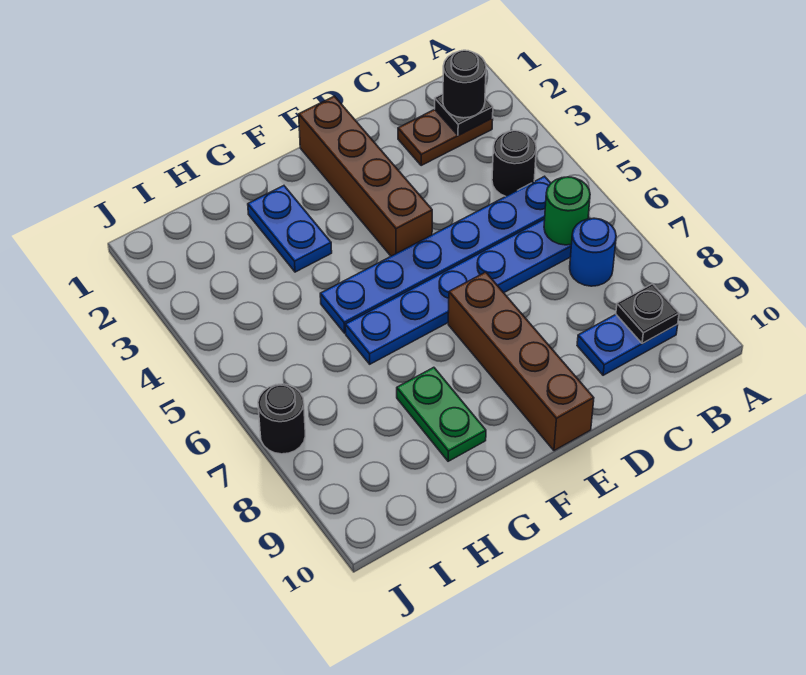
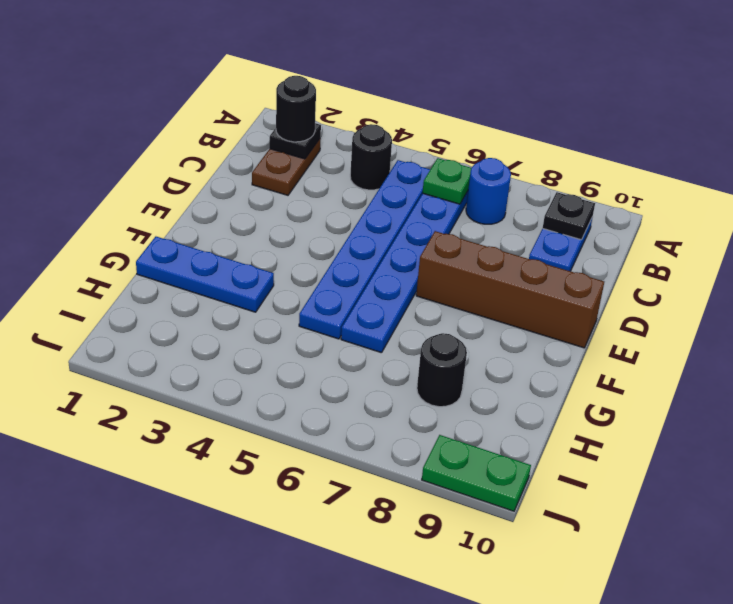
green 1x1 round brick [544,177,590,245] -> green 1x1 plate [423,158,471,204]
brown 1x4 brick [299,96,432,256] -> none
blue 1x2 plate [248,186,332,272] -> blue 1x3 plate [136,237,274,312]
green 1x2 plate [397,367,486,461] -> green 1x2 plate moved to [422,435,531,511]
black 1x1 round brick [258,384,305,454] -> black 1x1 round brick moved to [417,333,467,407]

